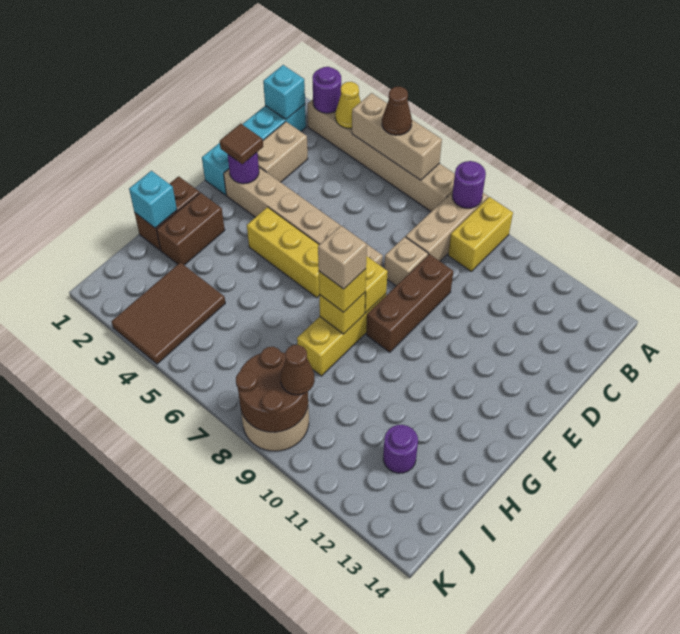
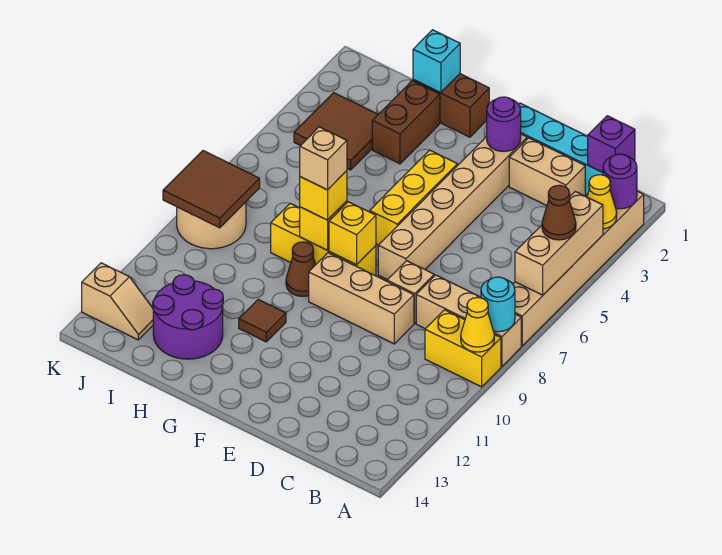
purple 1x1 round brick [452,161,486,208] -> cyan 1x1 round brick [481,277,515,332]
none -> yellow 1x1 cone [461,297,494,352]
cyan 1x1 brick [263,65,305,119] -> purple 1x1 brick [588,116,635,173]
brown 1x3 brick [366,254,453,352] -> tan 1x3 brick [309,253,414,344]
brown 1x1 tile [220,124,263,164] -> brown 1x1 tile moved to [239,299,286,342]
brown 1x2 brick [156,193,225,265] -> brown 1x2 brick turned to [372,81,440,164]
brown 2x3 tile [111,262,225,364] -> brown 2x2 tile [294,93,378,170]
purple 1x1 round brick [383,425,418,473] -> purple 2x2 round brick [153,275,223,359]
brown 2x2 round brick [236,347,308,432] -> brown 2x2 tile [163,151,260,228]
brown 1x1 cone [280,345,315,395] -> brown 1x1 cone moved to [286,242,316,297]
none -> tan 1x2 slope [82,263,153,340]

